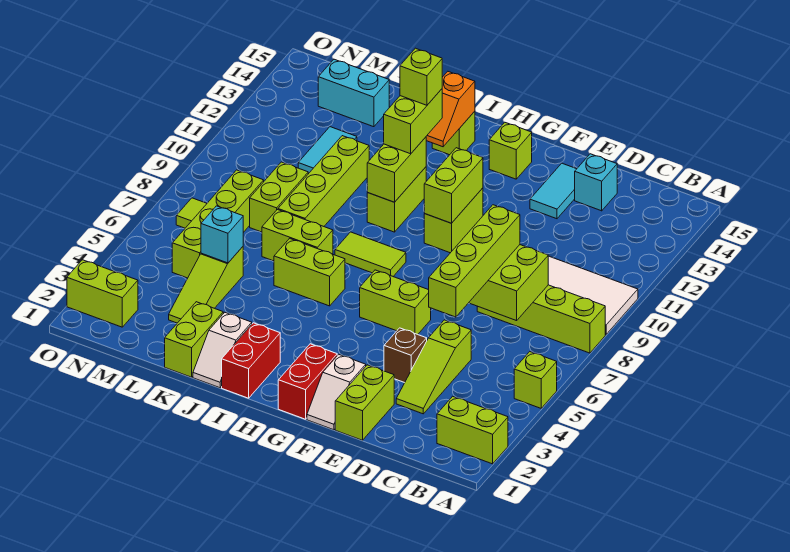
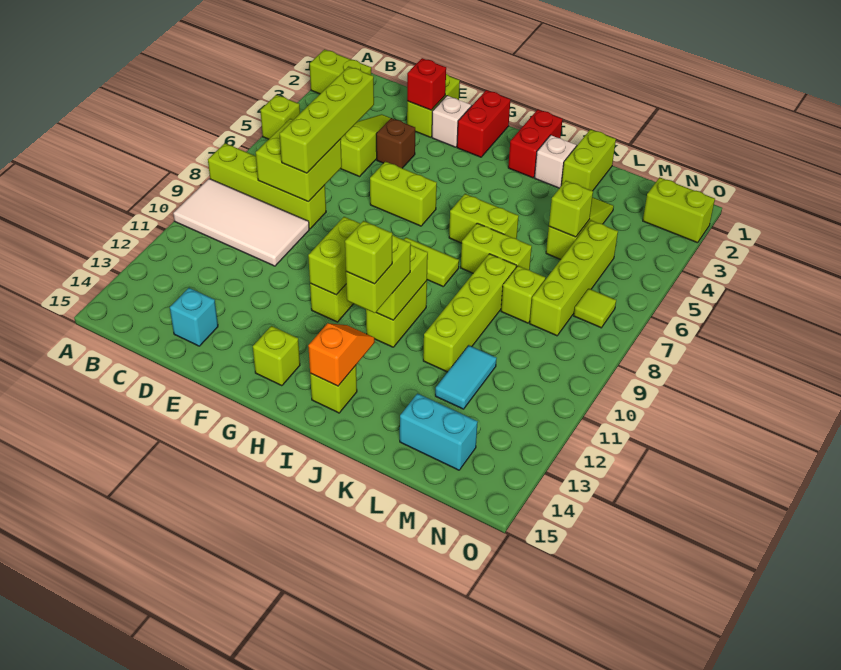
none -> red 1x1 brick [407,58,446,110]
cyan 1x2 tile [530,163,576,219] -> none
cyan 1x1 brick [201,206,243,263] -> lime 1x1 brick [549,181,593,237]
lime 1x2 brick [250,162,308,232] -> lime 1x1 brick [501,266,545,323]

